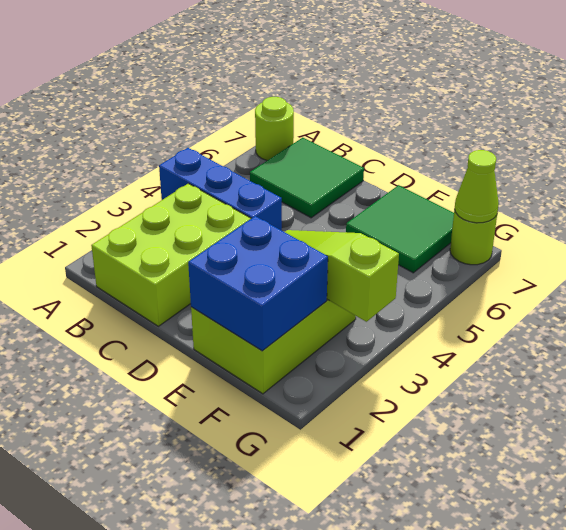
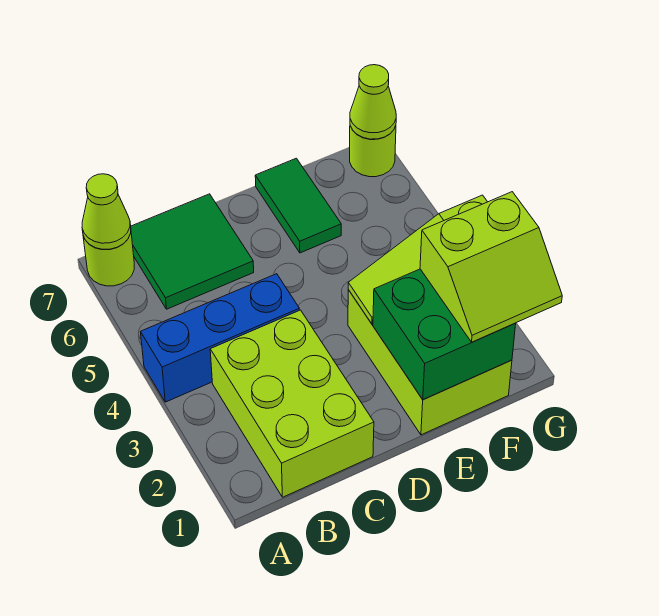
none -> lime 1x1 cone [82,174,131,249]
blue 2x2 brick [188,216,328,351] -> green 2x2 brick [373,269,516,399]
green 2x2 tile [346,185,454,273] -> green 1x2 tile [255,158,341,253]
none -> lime 2x2 slope [420,192,562,342]

